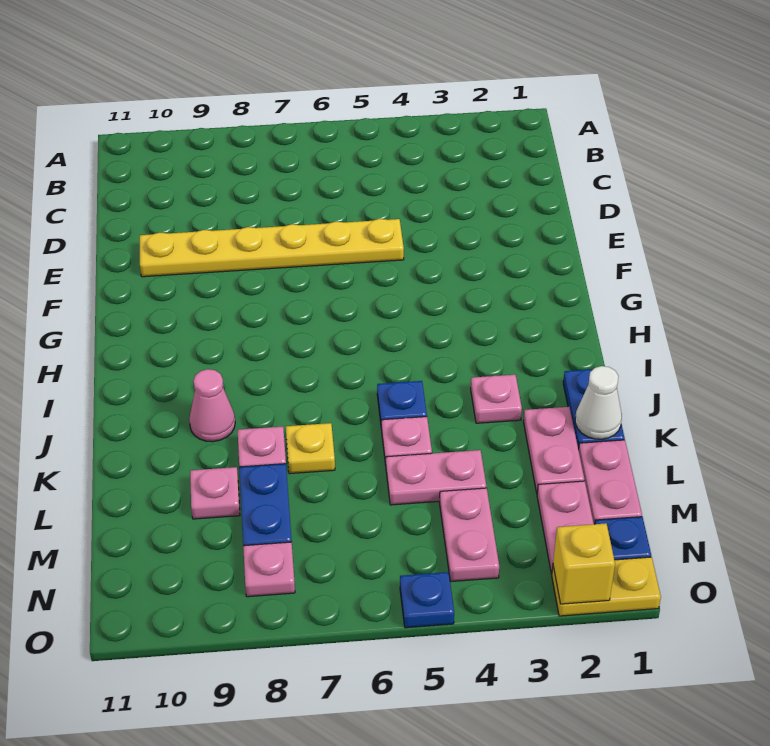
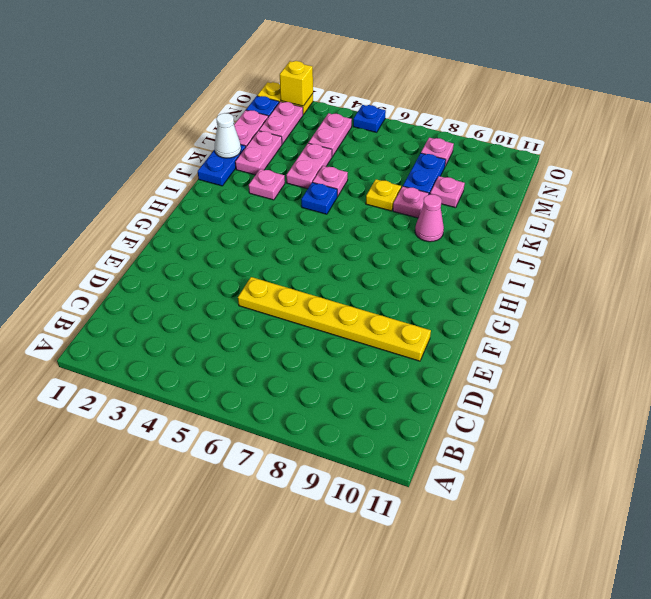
pink 1x2 plate [386,450,486,505] -> pink 1x2 plate turned to [286,143,332,189]

